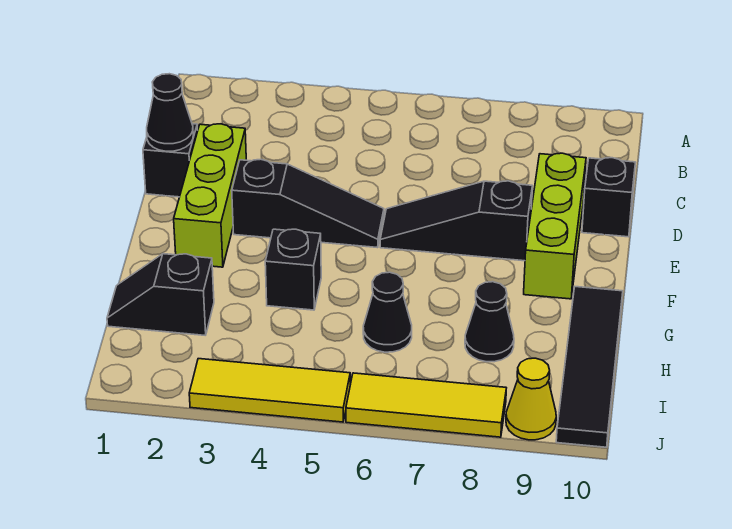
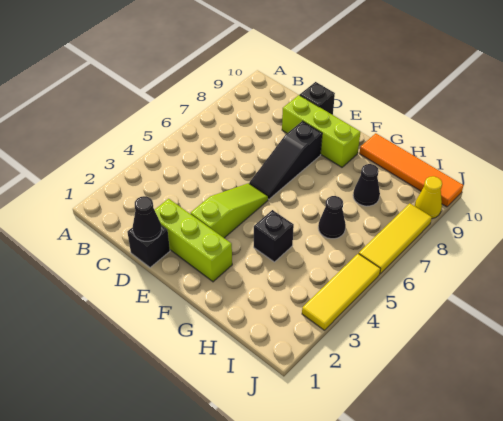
black 1x3 slope [232,159,384,248] -> lime 1x3 slope [191,183,268,238]
black 1x4 tile [556,287,623,447] -> orange 1x4 tile [360,133,464,207]
black 1x2 slope [107,254,214,335] -> none

